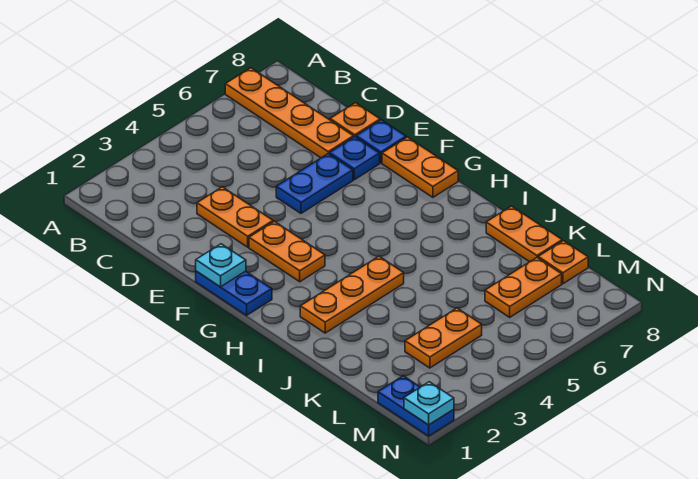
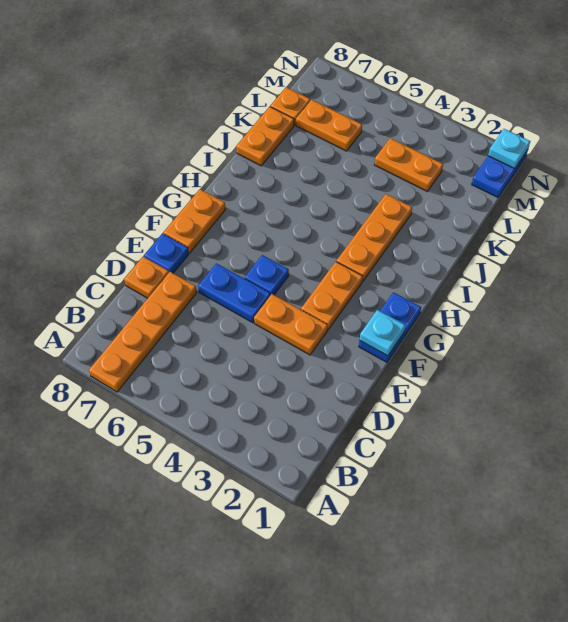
orange 1x2 plate [197,187,273,247] -> orange 1x2 plate turned to [254,294,328,355]
blue 1x1 plate [329,137,380,180] -> blue 1x1 plate moved to [245,255,289,295]
orange 1x3 plate [300,256,404,333] -> orange 1x3 plate turned to [337,194,412,281]

